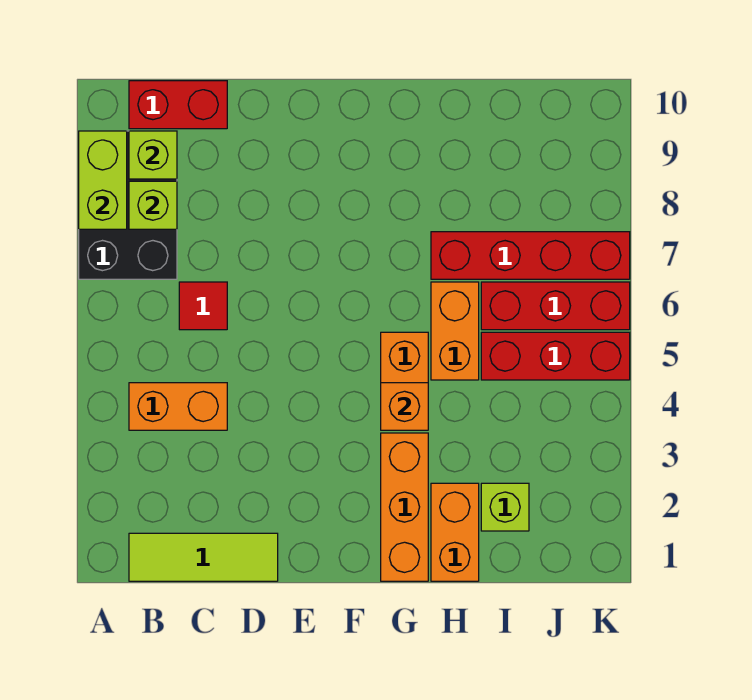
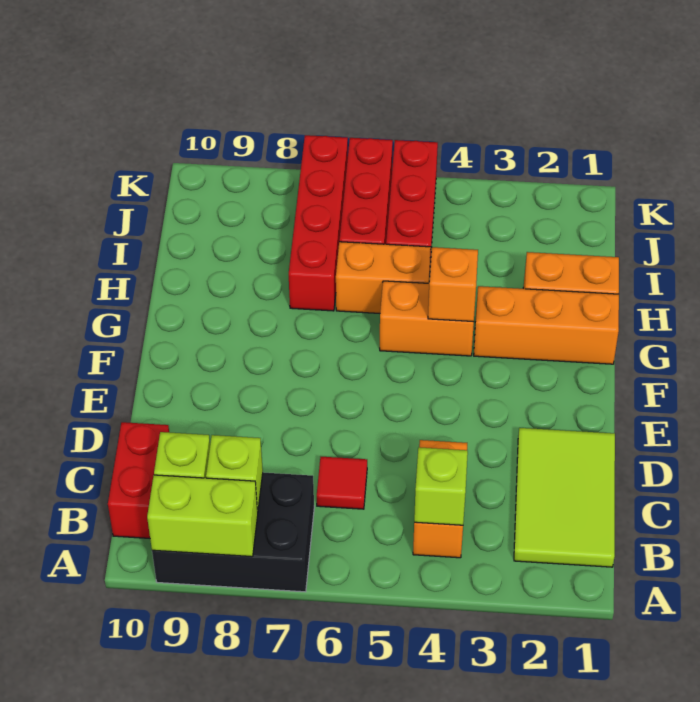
lime 1x3 tile [129,533,278,581] -> lime 2x3 tile [514,428,615,567]
lime 1x1 brick [481,483,529,531] -> lime 1x1 brick moved to [414,447,468,525]

